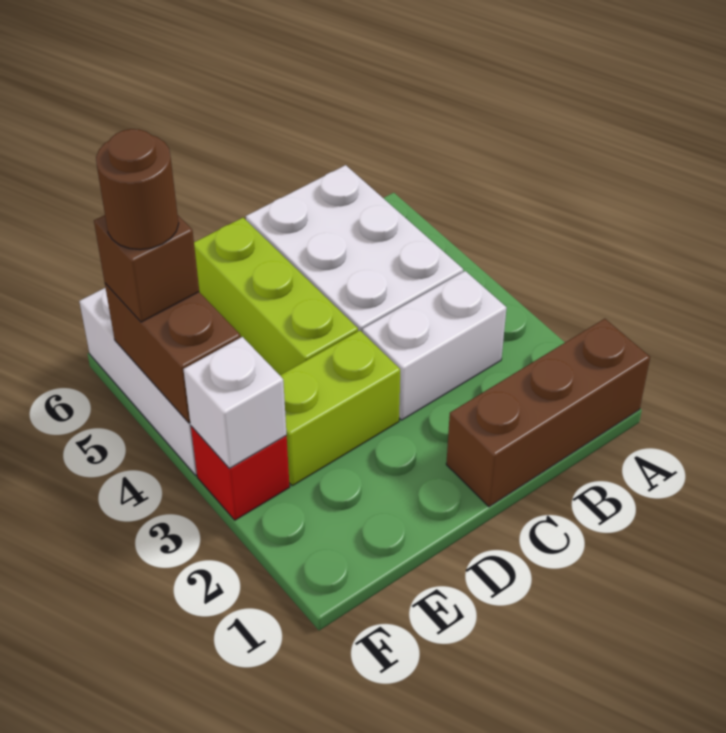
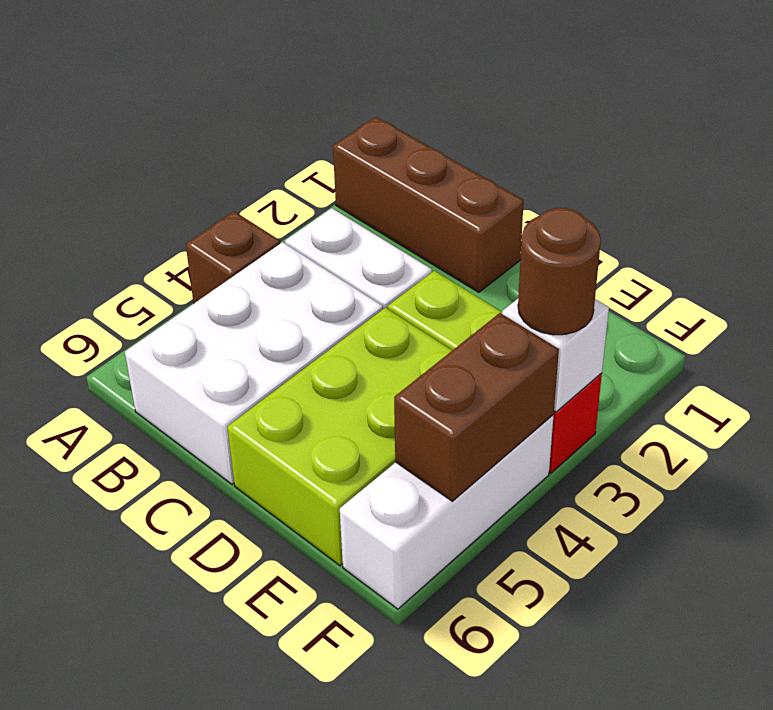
lime 1x3 brick [194,218,358,375] -> lime 2x3 brick [227,308,452,566]
brown 1x1 brick [94,215,199,322] -> brown 1x1 brick moved to [186,211,280,303]
brown 1x1 round brick [96,129,179,250] -> brown 1x1 round brick moved to [518,208,601,335]

